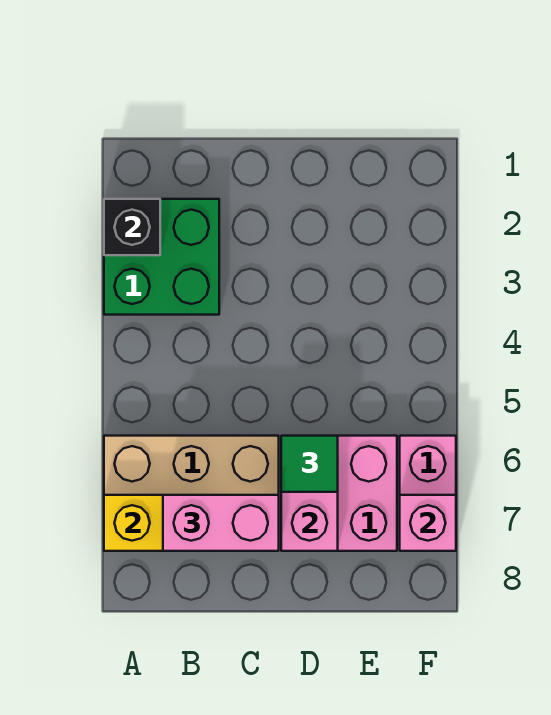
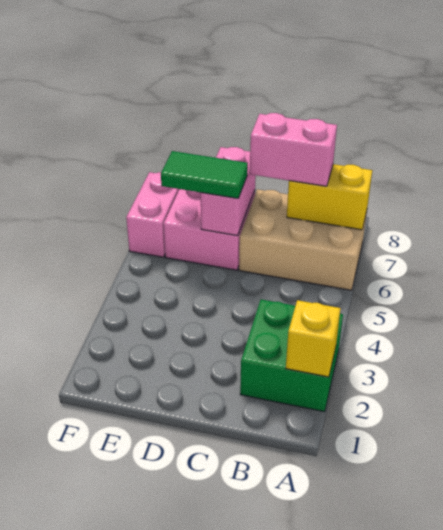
black 1x1 brick [104,199,160,255] -> yellow 1x1 brick [286,300,341,377]
green 1x1 tile [281,436,338,492] -> green 1x2 tile [161,151,248,198]
pink 1x1 brick [400,495,456,551] -> none

